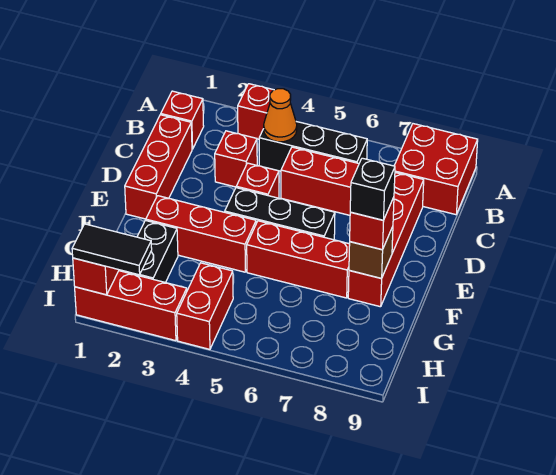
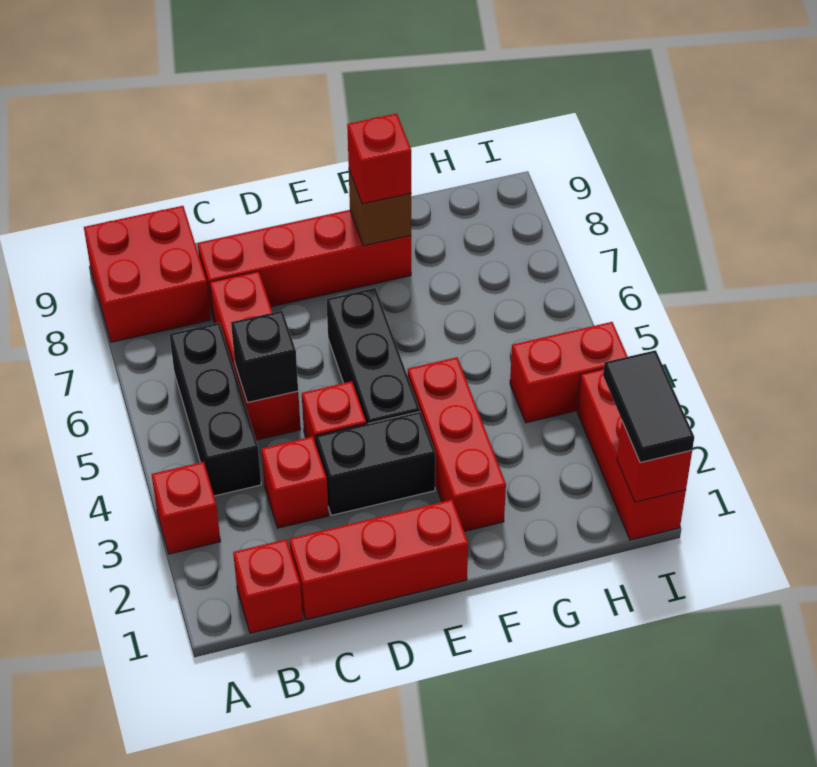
orange 1x1 cone [264,89,297,142] -> none
red 1x3 brick [247,221,350,298] -> none
black 1x1 brick [350,158,395,220] -> black 1x1 brick moved to [231,311,298,403]
black 1x2 brick [121,220,178,283] -> black 1x2 brick moved to [316,412,435,515]

